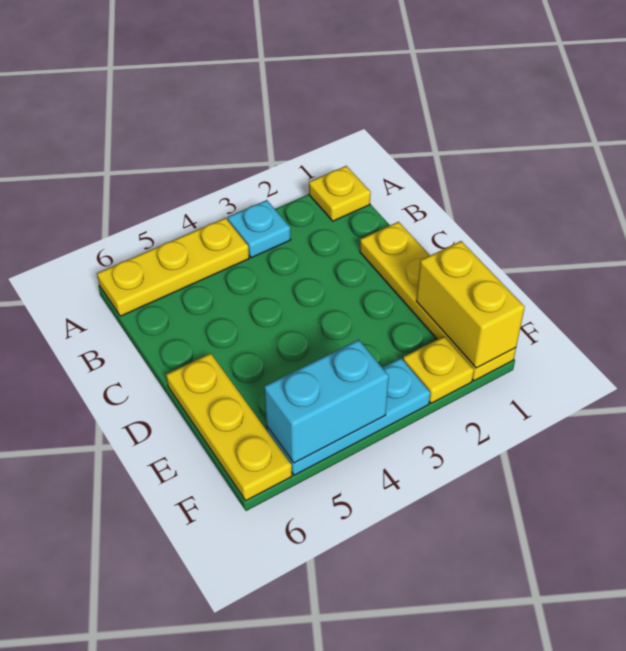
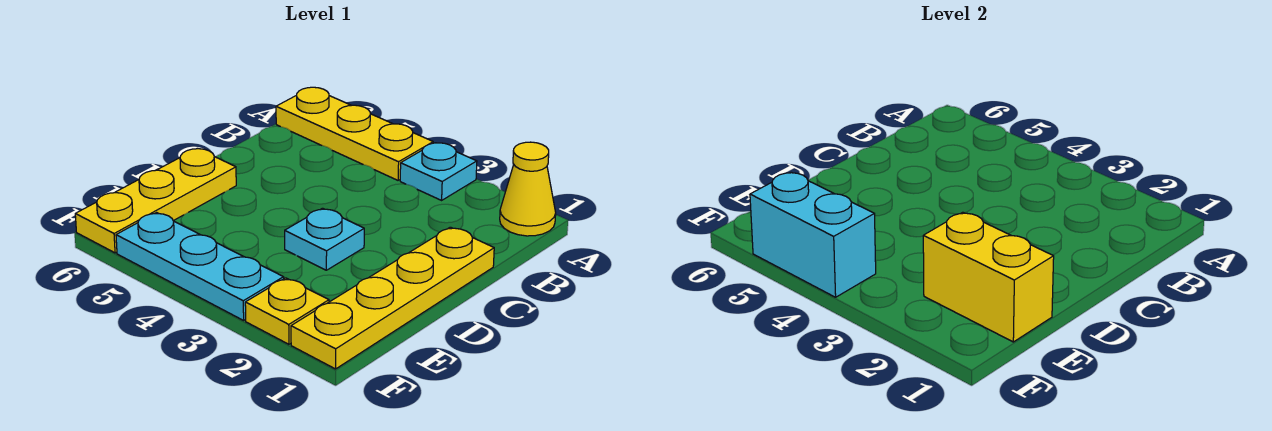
yellow 1x1 plate [309,166,371,221] -> yellow 1x1 cone [500,142,556,236]
none -> cyan 1x1 plate [285,208,364,270]
yellow 1x2 brick [416,241,525,368] -> yellow 1x2 brick turned to [923,212,1054,342]

